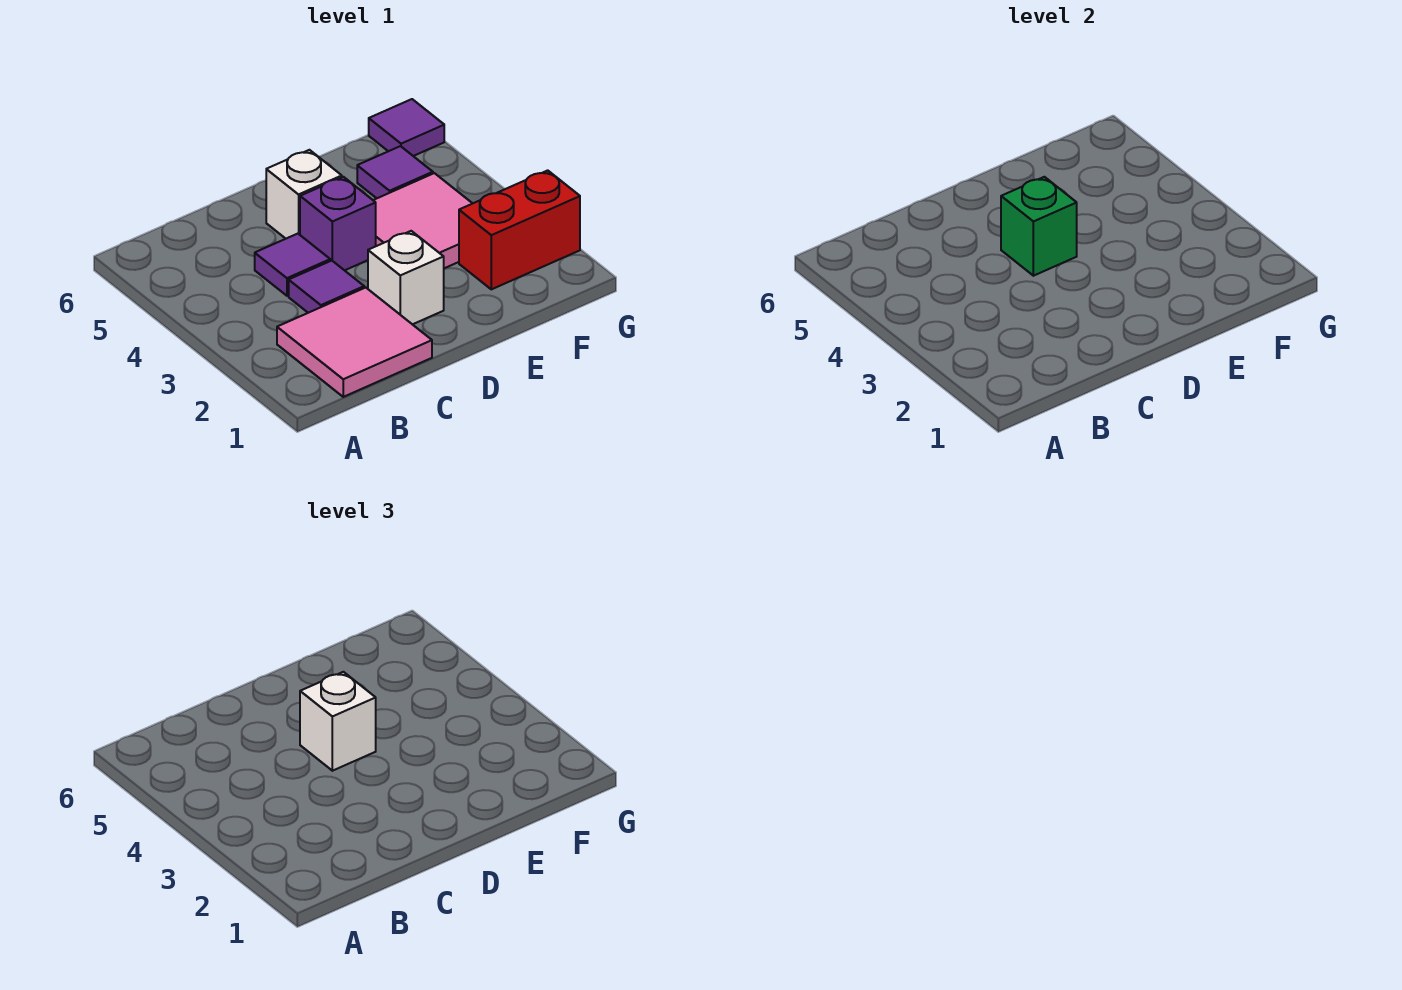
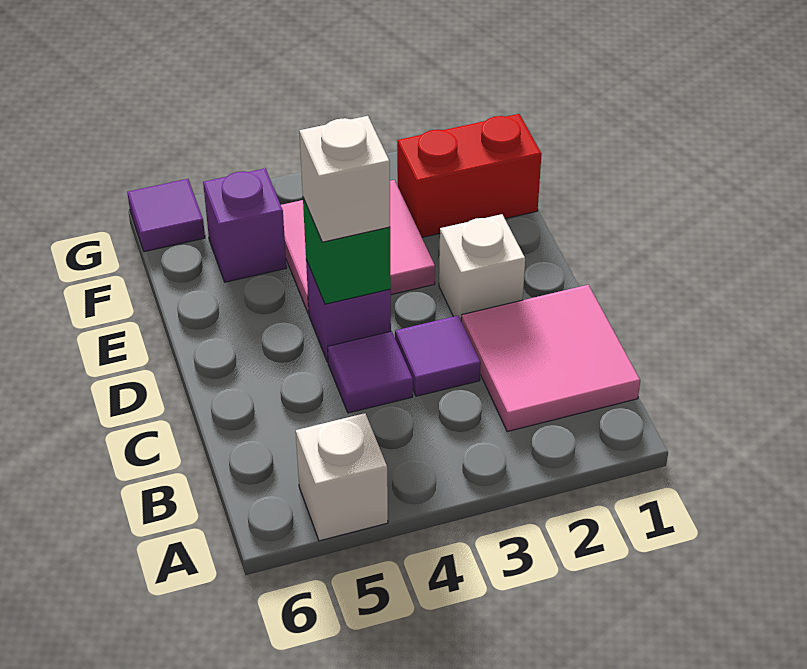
white 1x1 brick [266,150,342,239] -> white 1x1 brick moved to [296,413,388,541]
red 1x2 brick [459,170,580,289] -> red 1x2 brick turned to [397,114,542,237]
purple 1x1 tile [357,146,433,198] -> purple 1x1 brick [203,168,286,282]

